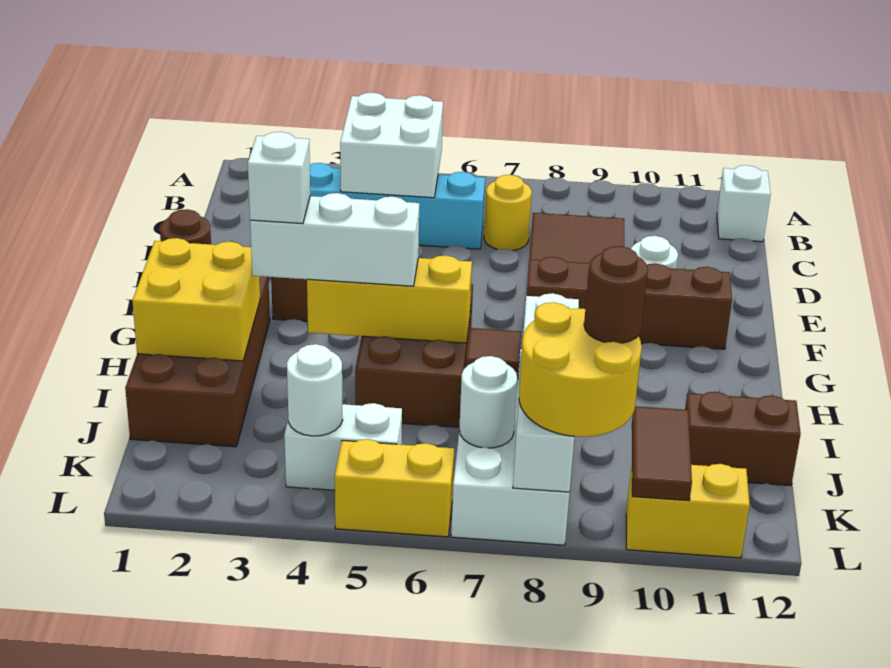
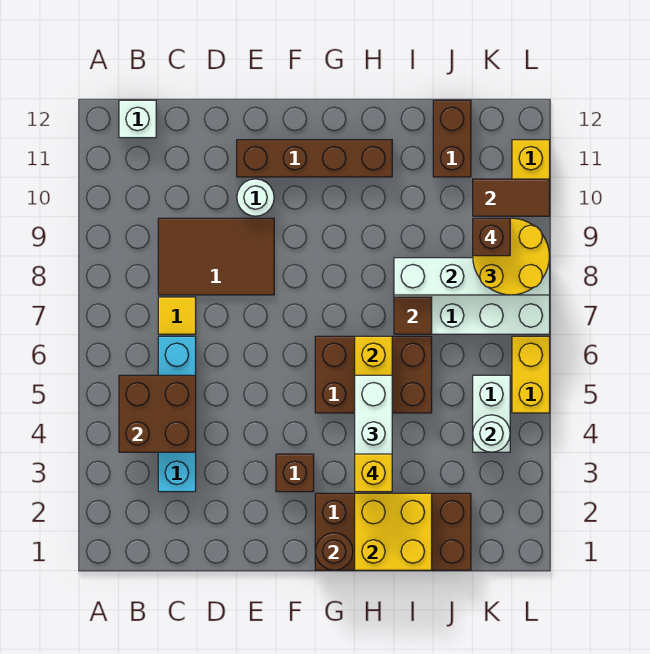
white 2x2 brick [340,93,443,198] -> brown 2x2 brick [119,375,196,452]
yellow 1x1 round brick [484,175,532,250] -> yellow 1x1 tile [158,297,196,334]
brown 1x4 brick [527,257,732,349] -> brown 1x4 brick turned to [237,140,392,177]
white 1x1 brick [248,132,310,224] -> yellow 1x1 brick [355,454,392,492]
white 1x1 round brick [459,356,517,448] -> none
brown 1x1 round brick [584,246,648,343] -> brown 1x1 brick [473,218,510,256]

